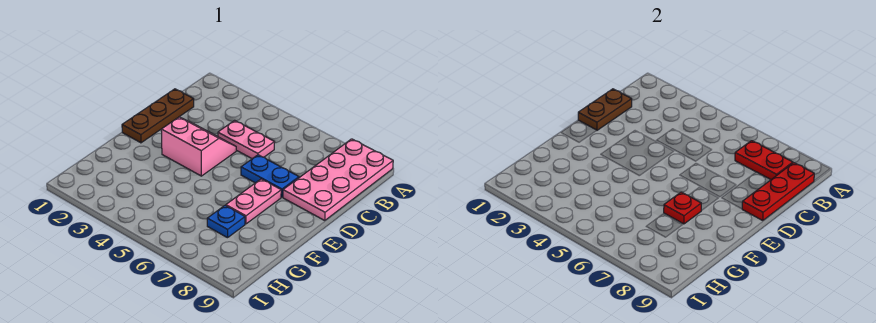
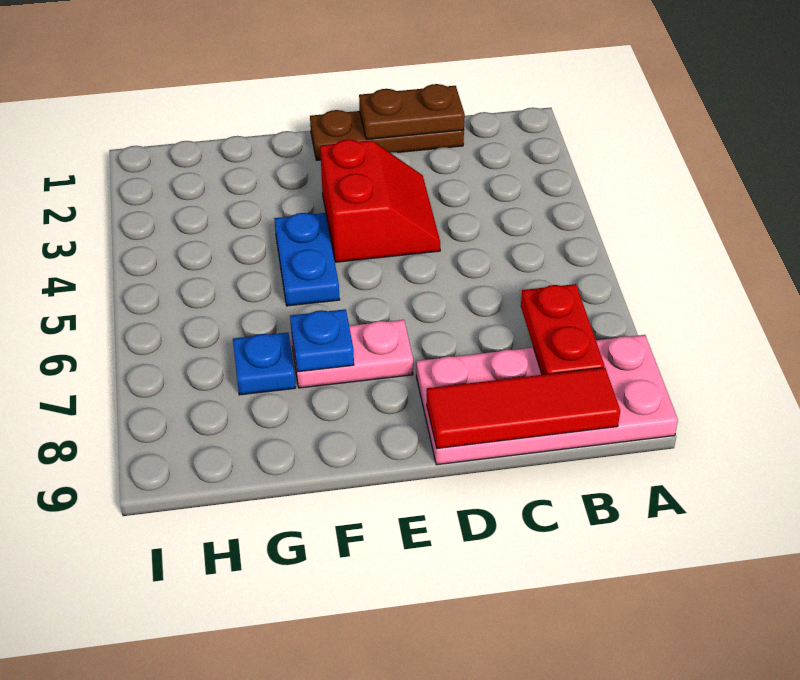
red 1x3 plate [742,163,814,221] -> red 1x3 tile [427,367,620,449]
pink 1x2 plate [218,120,275,159] -> none
pink 2x2 slope [161,117,236,176] -> red 2x2 slope [320,139,440,262]
blue 1x2 plate [241,155,299,197] -> blue 1x2 plate moved to [274,213,340,306]
red 1x1 plate [664,192,701,224] -> blue 1x1 plate [290,309,354,372]

